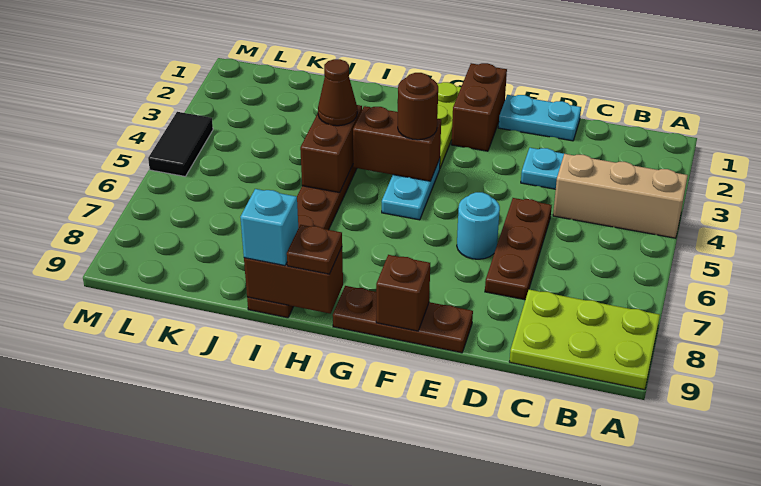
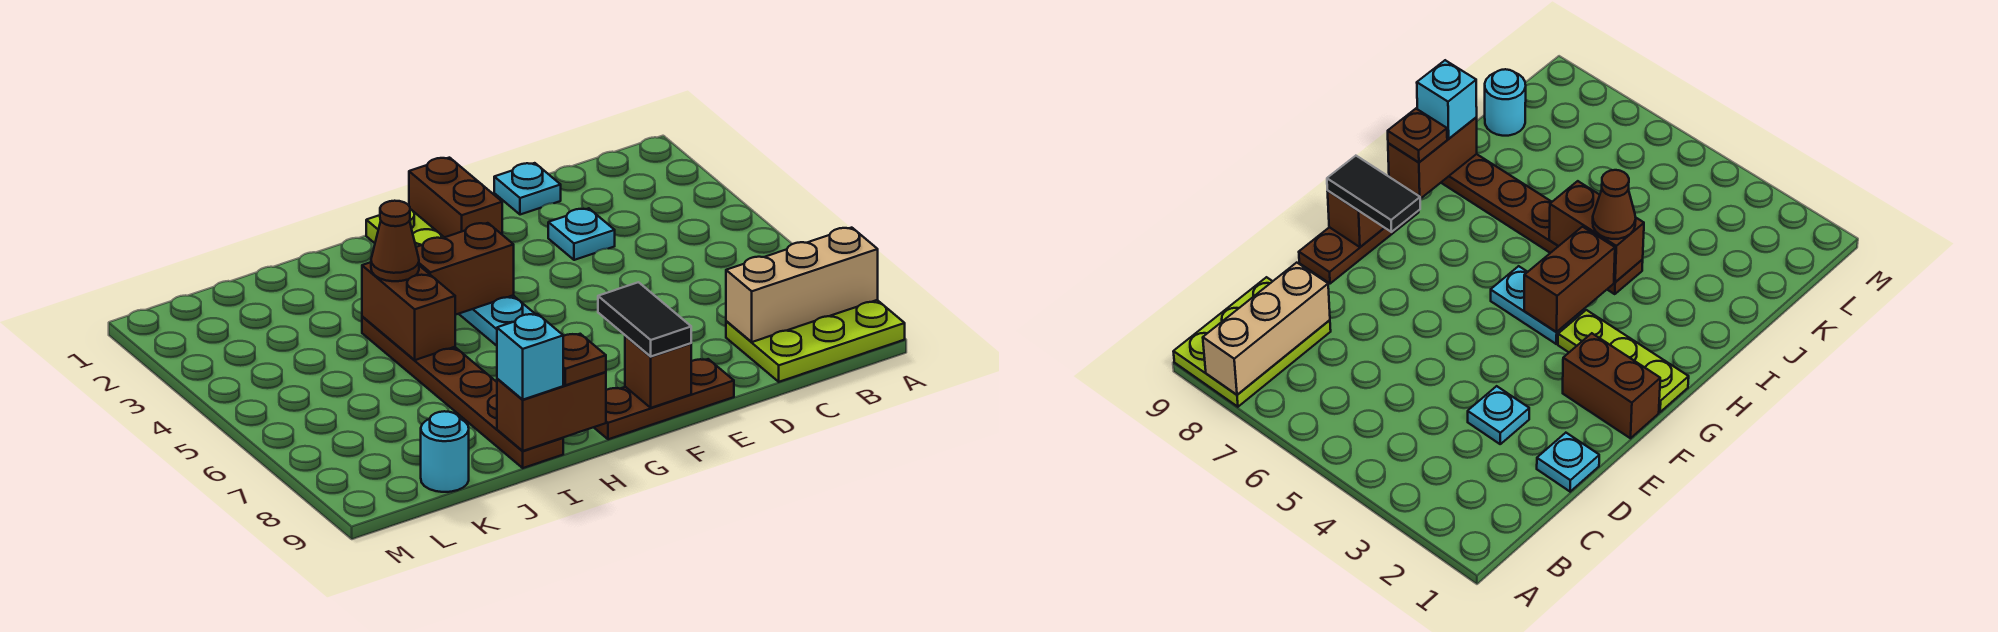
tan 1x3 brick [553,154,688,238] -> tan 1x3 brick moved to [726,228,878,342]
cyan 1x2 plate [498,95,581,141] -> cyan 1x1 plate [494,163,561,215]
brown 1x3 plate [485,198,552,300] -> none
cyan 1x1 round brick [457,192,500,259] -> cyan 1x1 round brick moved to [421,411,469,492]
brown 1x1 round brick [398,73,438,140] -> none
black 1x2 tile [148,112,213,176] -> black 1x2 tile moved to [598,282,691,357]

